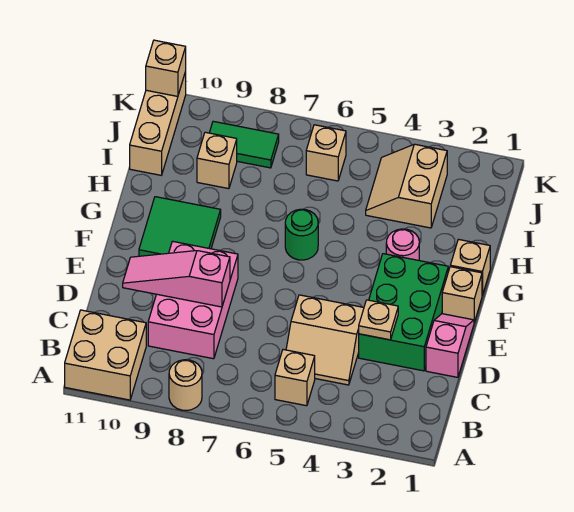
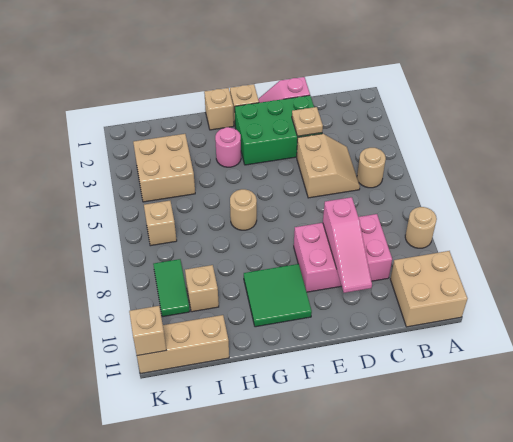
tan 1x1 brick [275,350,315,406] -> tan 1x1 round brick [357,148,386,188]
green 1x1 round brick [285,209,318,260] -> tan 1x1 round brick [230,189,257,230]
tan 2x2 slope [366,144,447,228] -> tan 2x2 brick [133,134,195,202]

